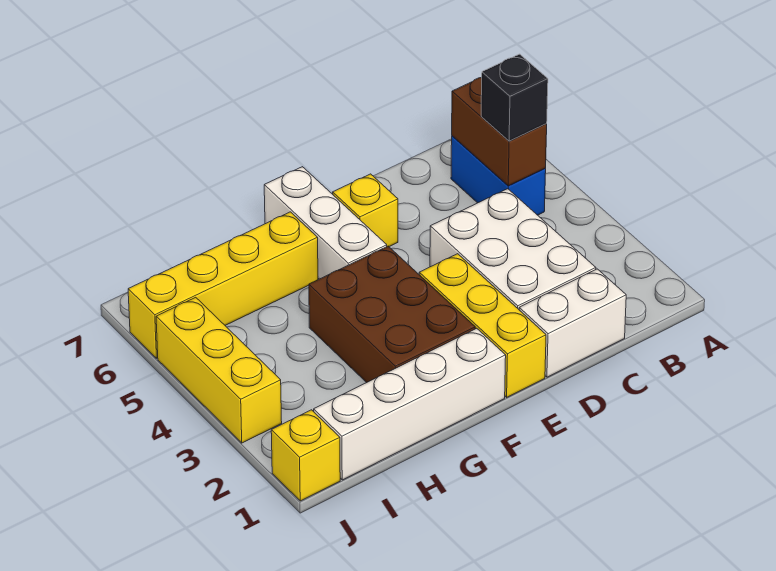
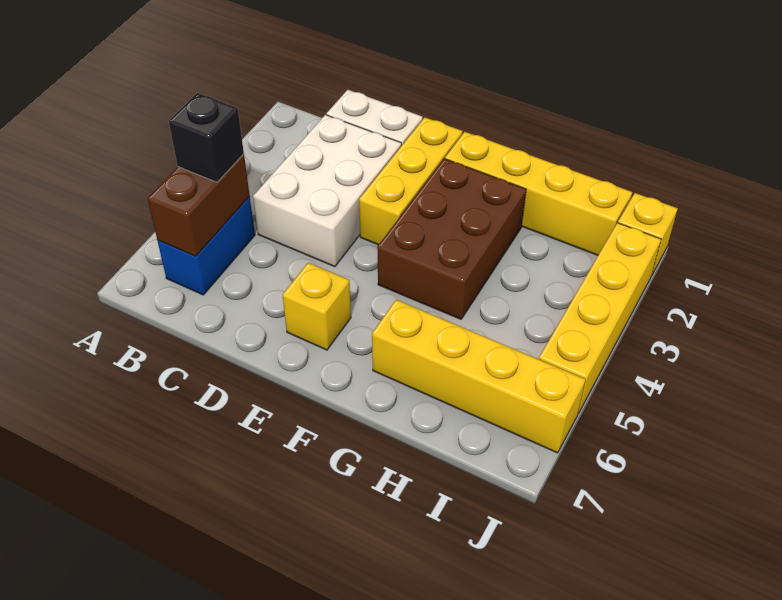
white 1x4 brick [314,328,506,480] -> yellow 1x4 brick [445,132,632,255]
white 1x3 brick [264,167,387,279] -> none
yellow 1x3 brick [156,297,282,443] -> yellow 1x4 brick [539,223,661,414]

